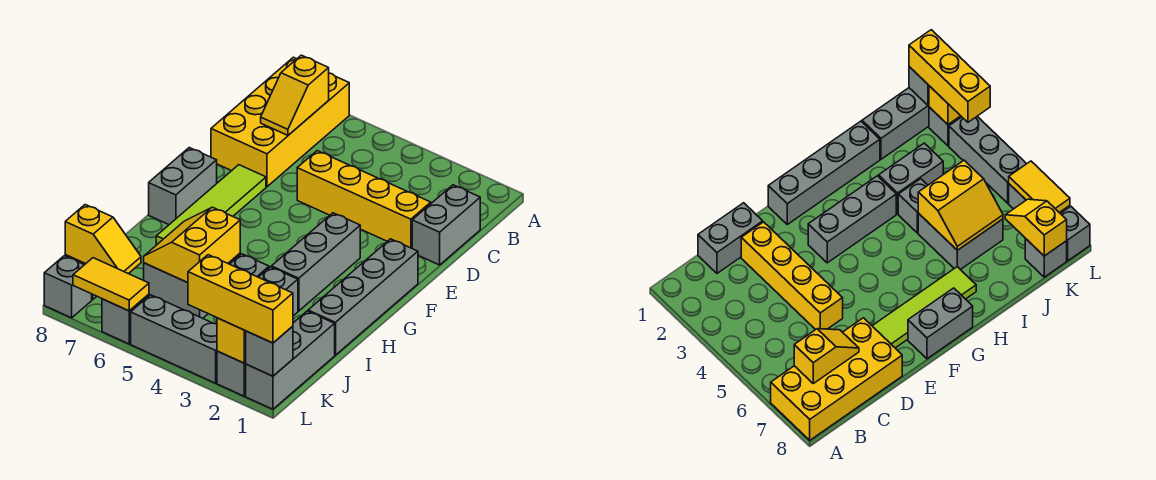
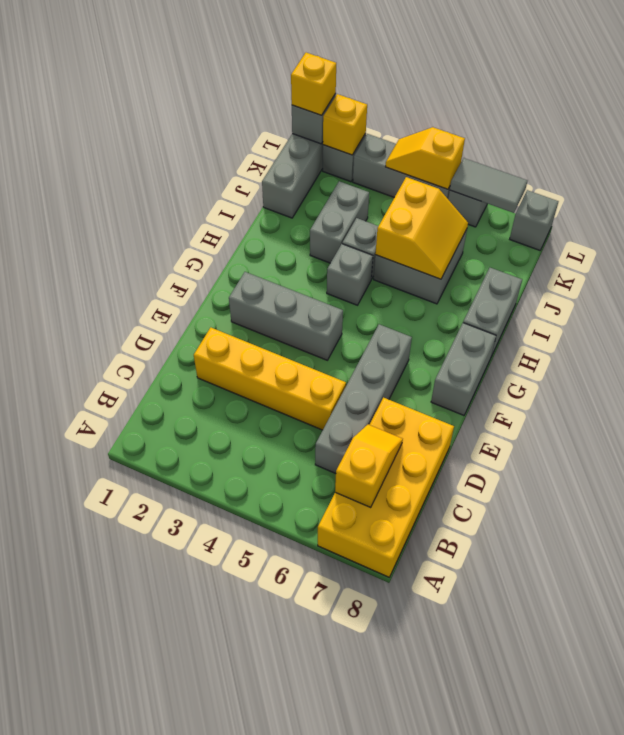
grey 1x2 brick [412,185,480,265] -> grey 1x2 brick moved to [463,268,522,356]
lime 1x4 tile [156,165,266,245] -> none
grey 1x4 brick [308,239,418,355] -> grey 1x4 brick moved to [315,324,412,473]
grey 1x3 brick [271,213,360,311] -> grey 1x3 brick turned to [229,272,343,360]
yellow 1x2 slope [65,205,141,274] -> yellow 1x2 slope moved to [386,127,465,189]
grey 1x1 brick [1025,238,1067,277] -> grey 1x1 brick moved to [327,244,373,305]
yellow 1x3 brick [188,255,293,343] -> yellow 1x1 brick [291,53,336,115]
yellow 1x2 tile [73,258,149,311] -> grey 1x2 tile [450,158,527,213]

